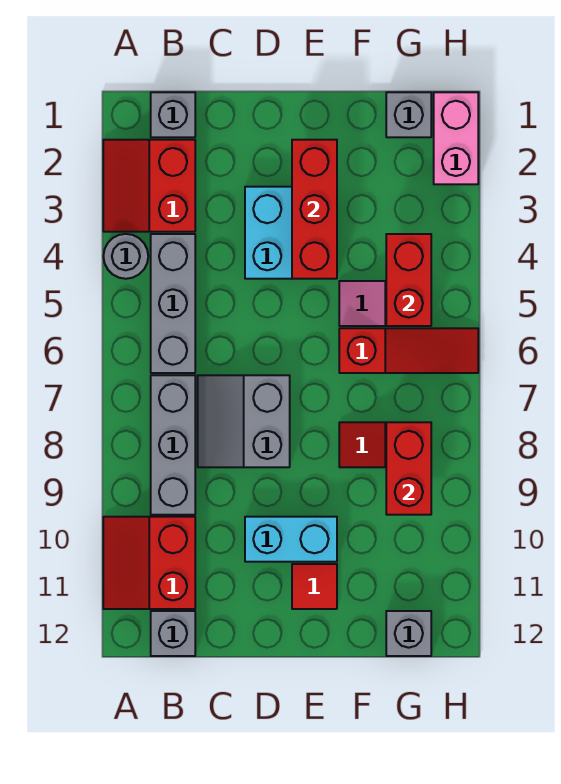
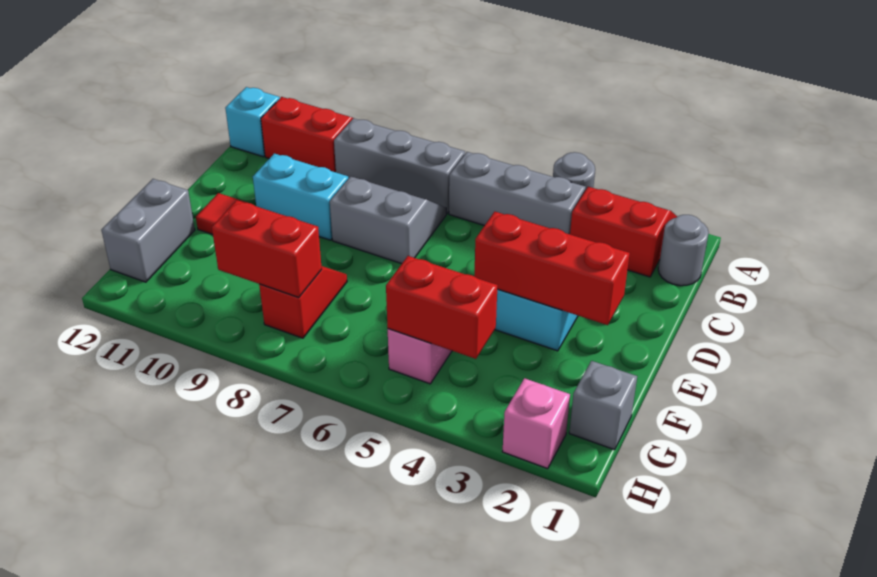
grey 1x1 brick [151,92,195,137] -> grey 1x1 round brick [658,215,709,286]
grey 1x1 brick [151,611,195,656] -> cyan 1x1 brick [225,87,280,157]
cyan 1x2 brick [245,517,337,562] -> cyan 1x2 brick turned to [253,154,348,240]
red 1x3 slope [339,328,478,373] -> none
grey 1x1 brick [386,611,431,656] -> grey 1x2 brick [101,179,195,282]
pink 1x2 brick [434,92,478,184] -> pink 1x1 brick [502,378,570,469]

